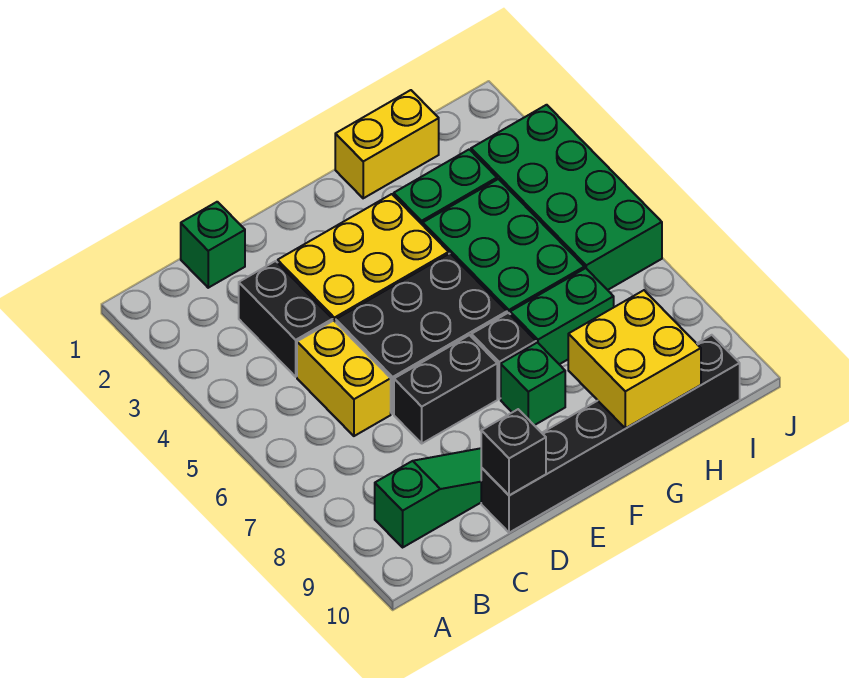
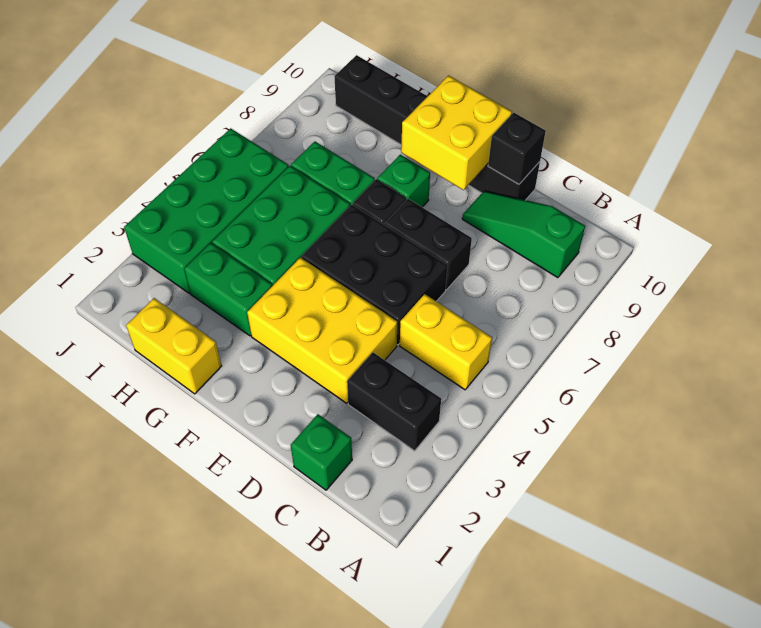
black 1x2 brick [239,261,333,377] -> black 1x2 brick turned to [347,353,441,451]
yellow 1x2 brick [297,320,391,436] -> yellow 1x2 brick turned to [400,294,492,390]
yellow 2x2 brick [568,290,701,428] -> yellow 2x2 brick moved to [401,76,512,190]

